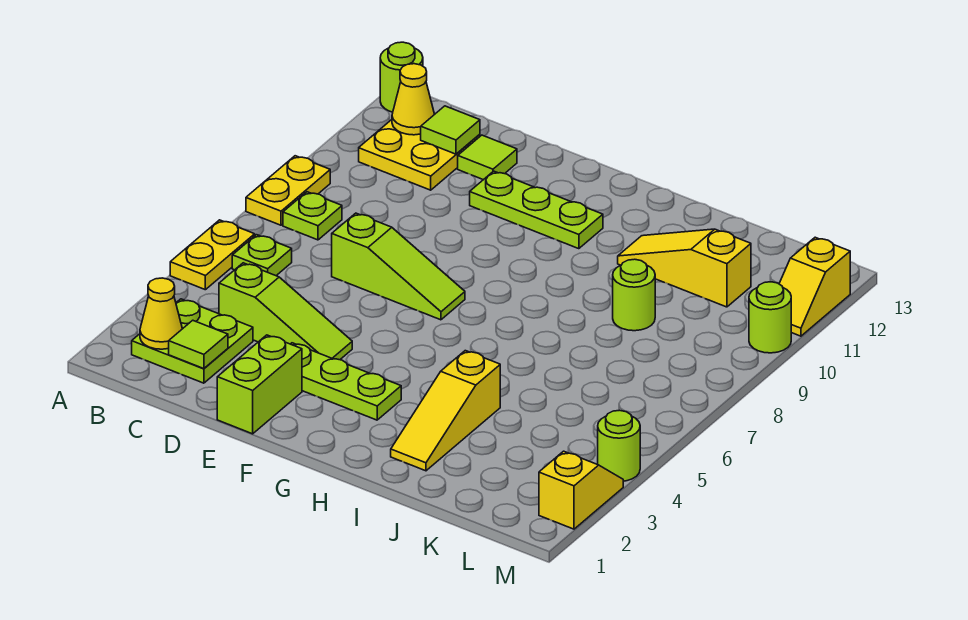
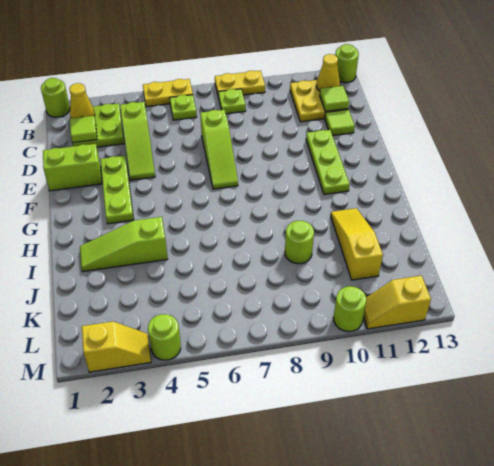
none -> lime 1x1 round brick [41,78,70,117]
yellow 1x3 slope [391,351,500,471] -> lime 1x3 slope [80,217,168,272]

